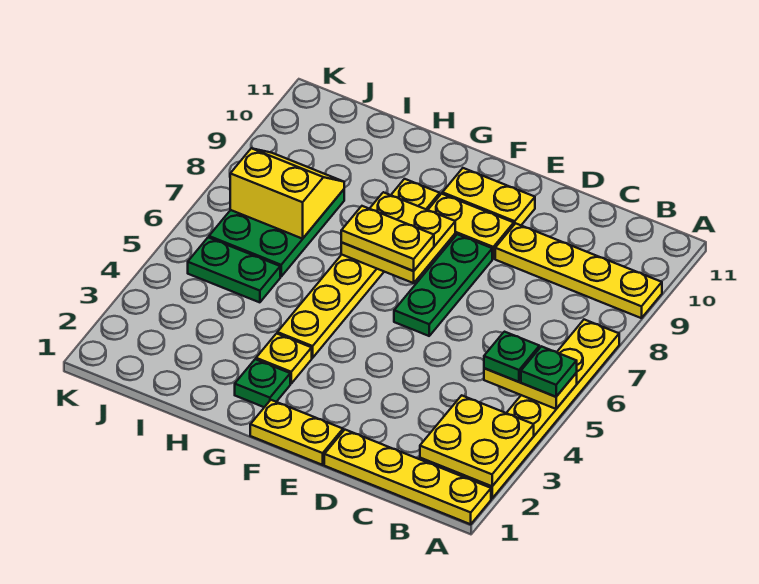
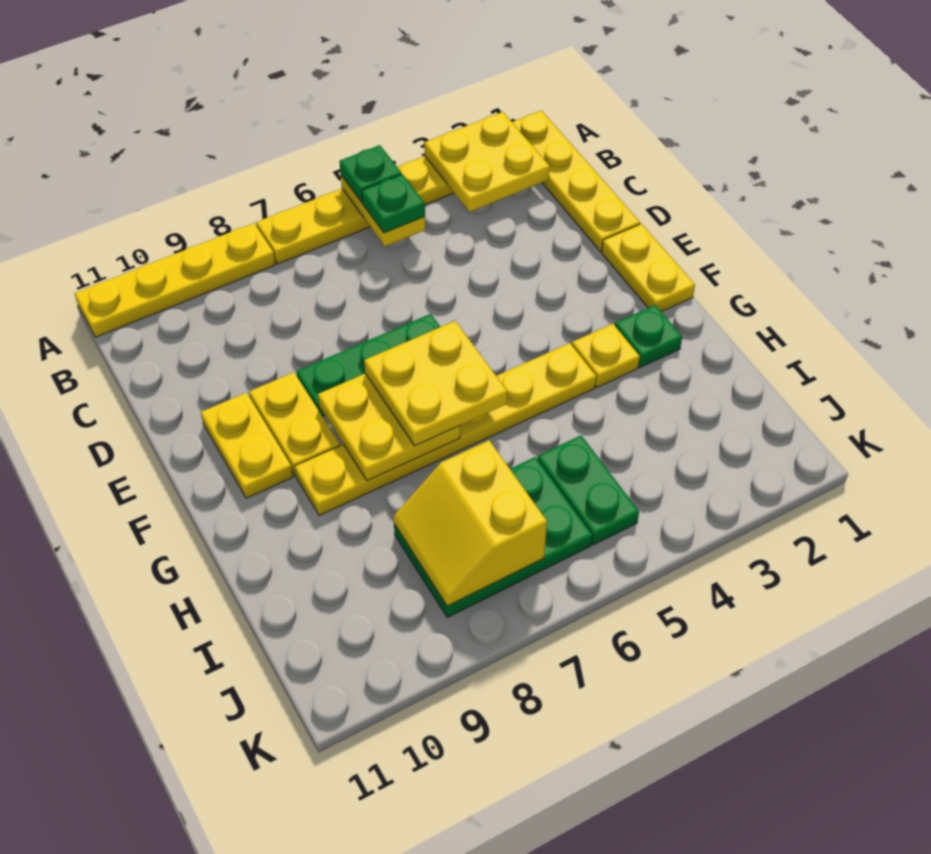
yellow 1x4 plate [495,223,662,318] -> yellow 1x4 plate turned to [74,223,275,337]
yellow 1x2 plate [341,206,434,271] -> yellow 2x2 plate [364,321,507,446]

